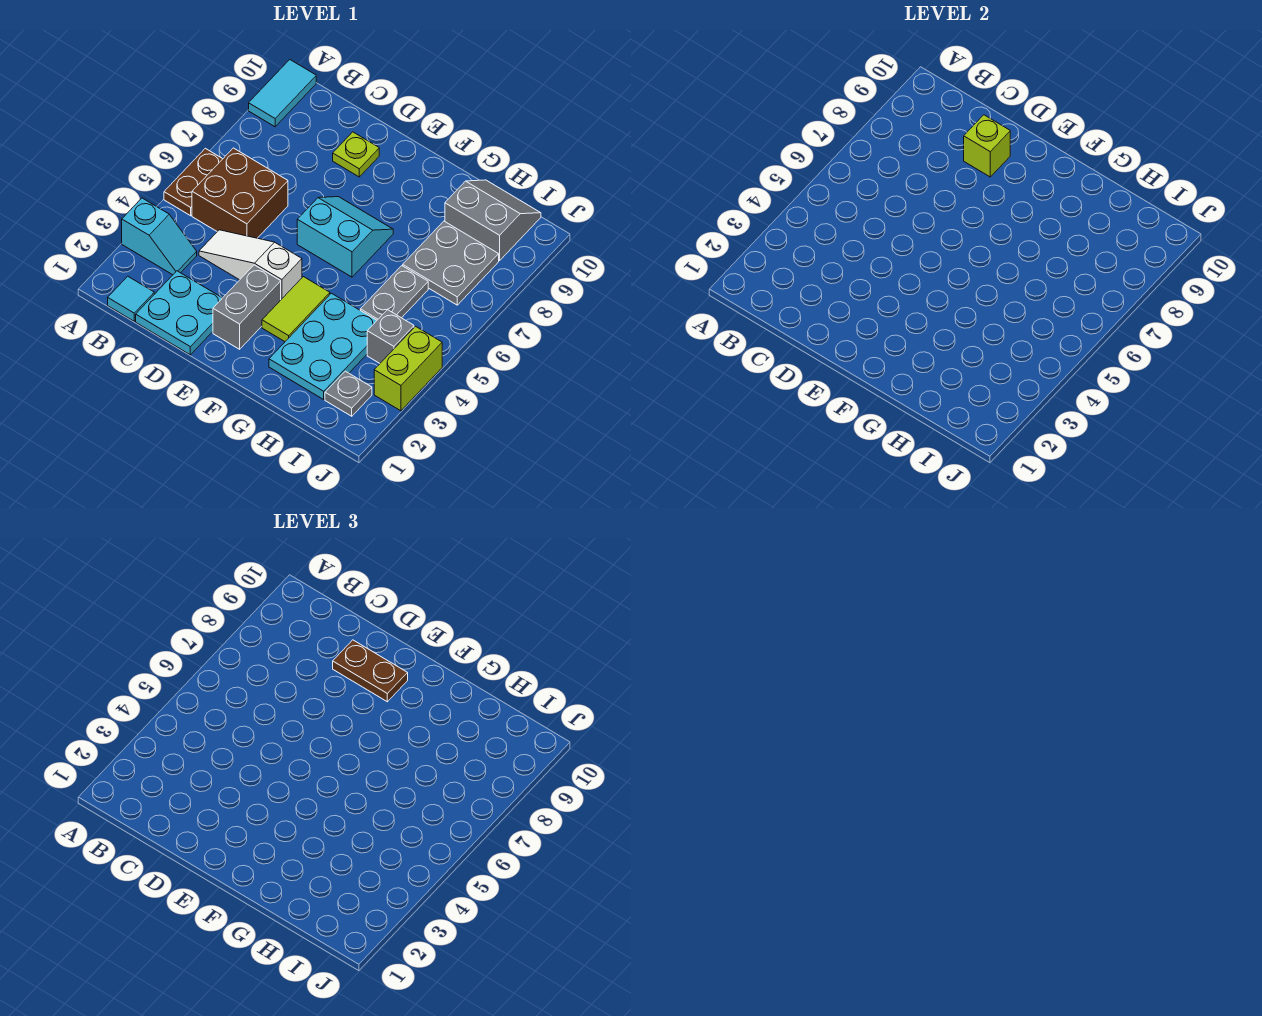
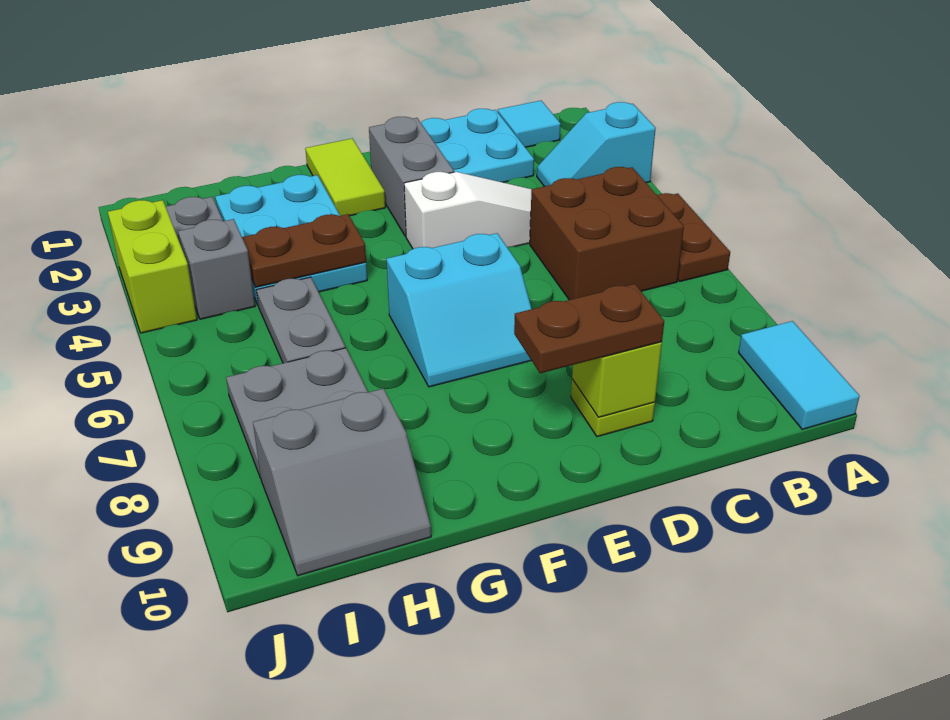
lime 1x2 tile [262,277,330,342] -> lime 1x2 tile moved to [305,138,385,216]
none -> brown 1x2 plate [242,214,366,287]

